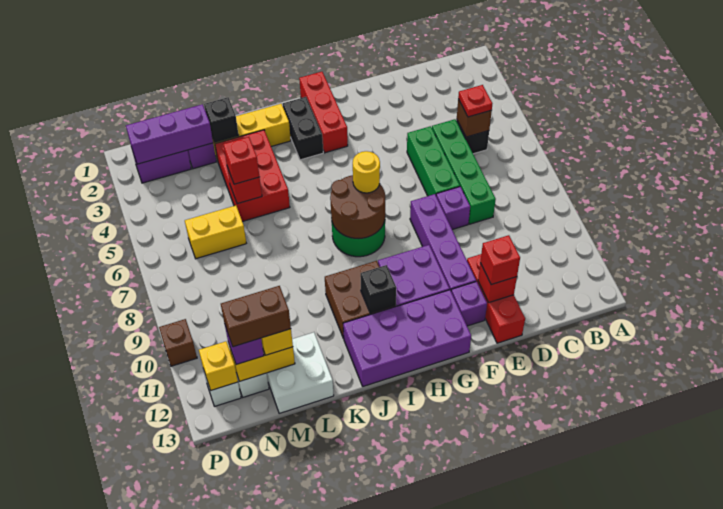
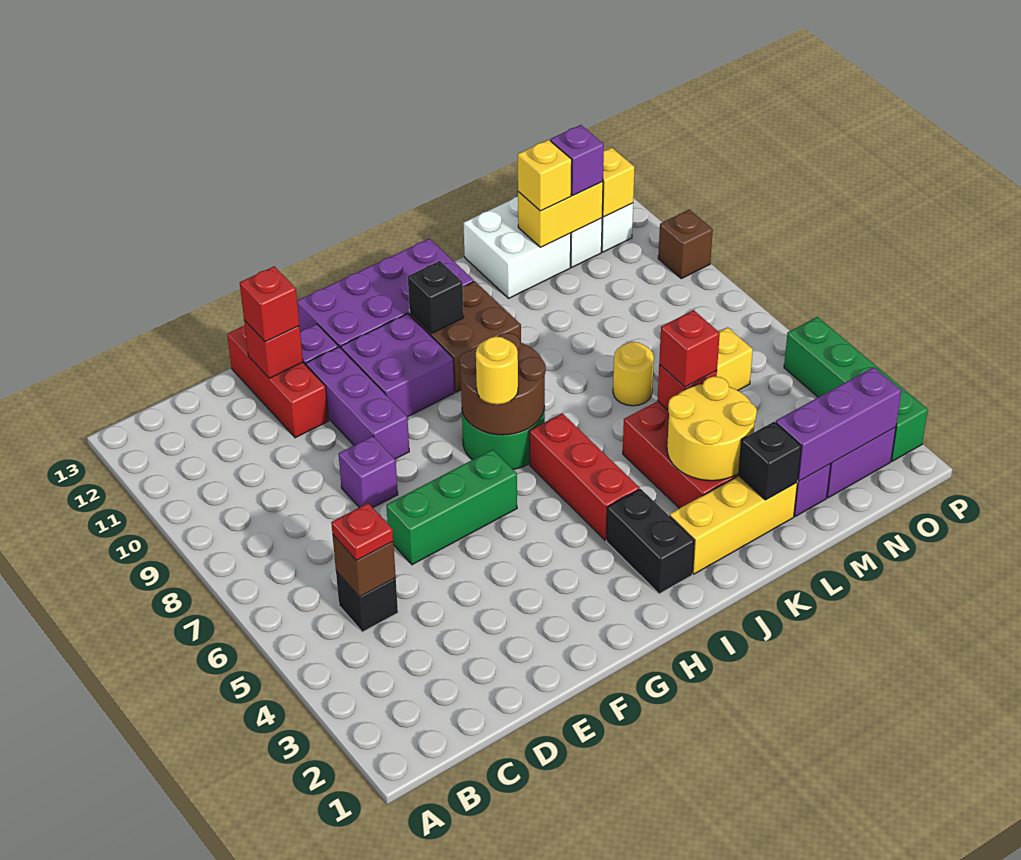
green 1x4 brick [432,119,496,224] -> green 1x4 brick moved to [784,317,928,461]
green 1x3 brick [407,126,460,196] -> green 1x3 brick turned to [386,449,517,565]
purple 1x4 brick [410,194,476,290] -> purple 1x3 brick [306,347,409,459]
red 1x3 brick [299,72,348,153] -> red 1x3 brick moved to [529,413,639,540]
none -> yellow 2x2 round brick [667,376,757,481]
none -> yellow 1x1 round brick [613,342,654,406]
brown 1x2 brick [221,286,291,347] -> none

